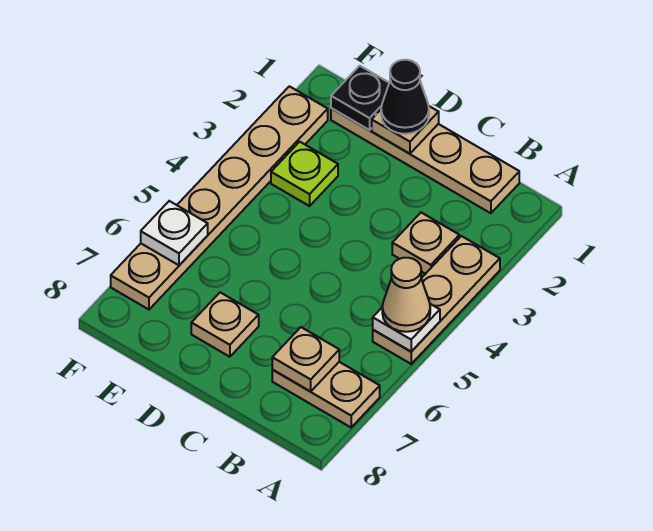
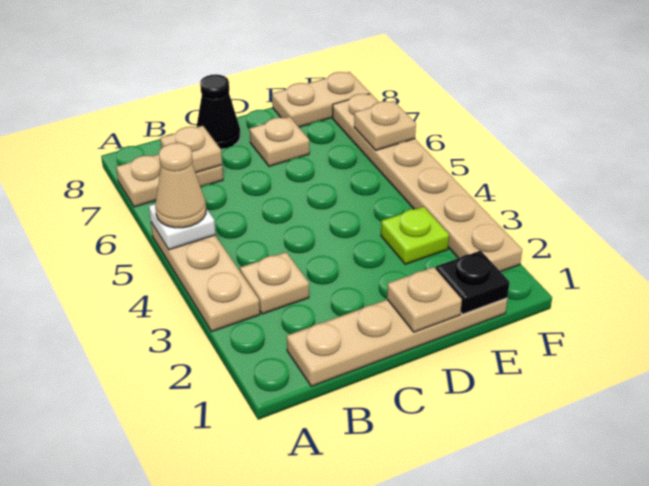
black 1x1 cone [381,60,429,134] -> black 1x1 cone moved to [197,74,240,149]
none -> tan 1x2 plate [272,72,370,127]
white 1x1 plate [141,201,208,265] -> tan 1x1 plate [354,101,416,150]

